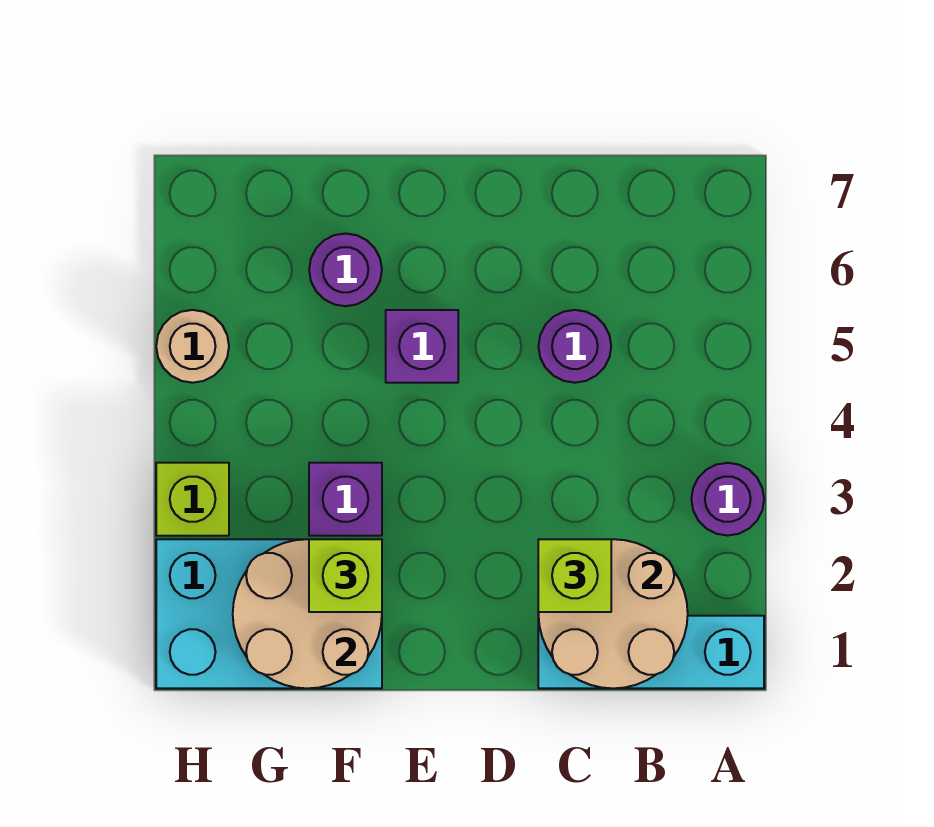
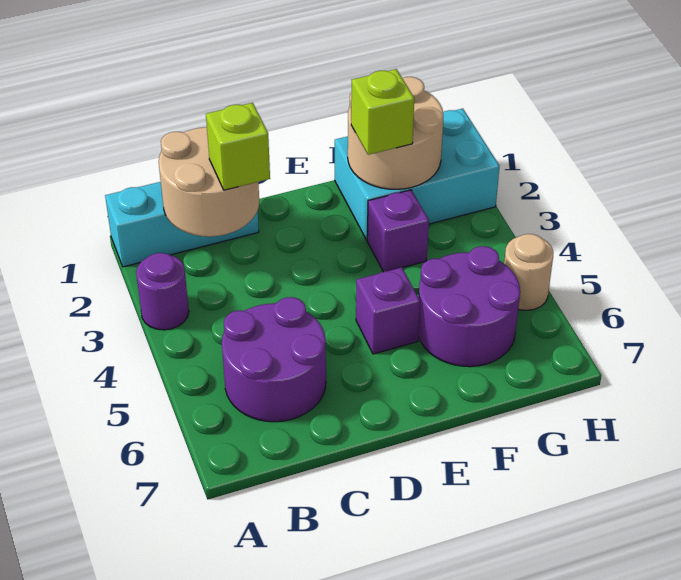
purple 1x1 round brick [539,310,611,383] -> purple 2x2 round brick [222,297,326,422]
purple 1x1 round brick [309,234,382,306] -> purple 2x2 round brick [418,246,520,367]
lime 1x1 brick [156,463,229,536] -> none

